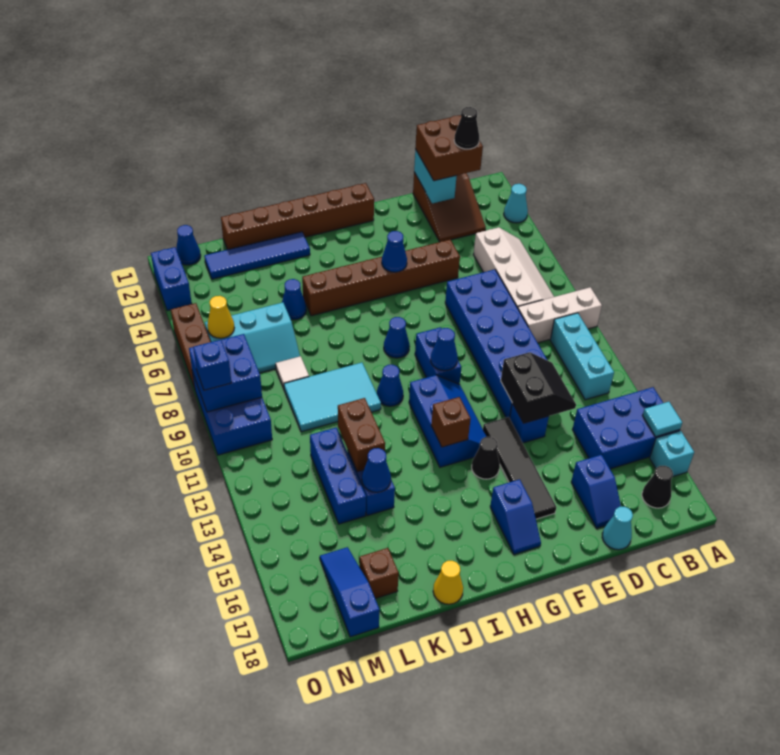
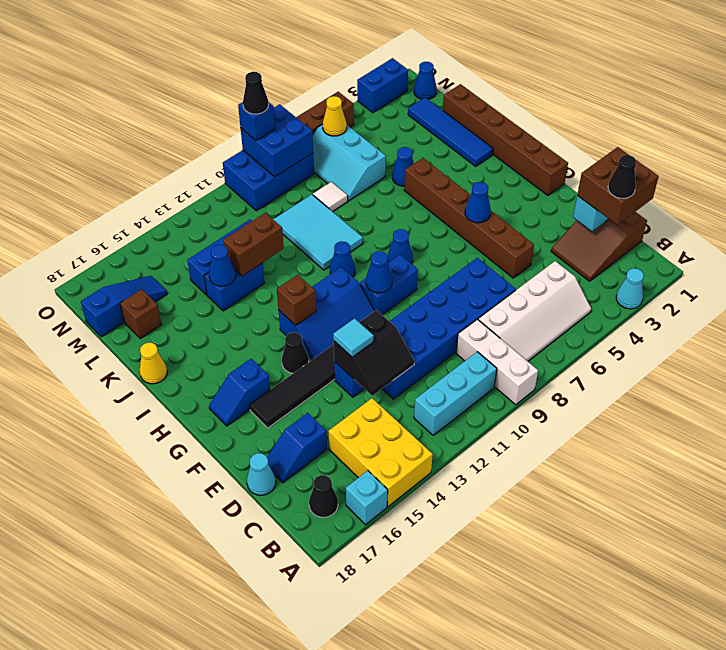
blue 2x3 brick [572,387,680,469] -> yellow 2x3 brick [328,398,433,506]
cyan 1x1 tile [643,402,682,437] -> cyan 1x1 tile moved to [333,319,374,357]
none -> black 1x1 cone [243,72,269,114]

